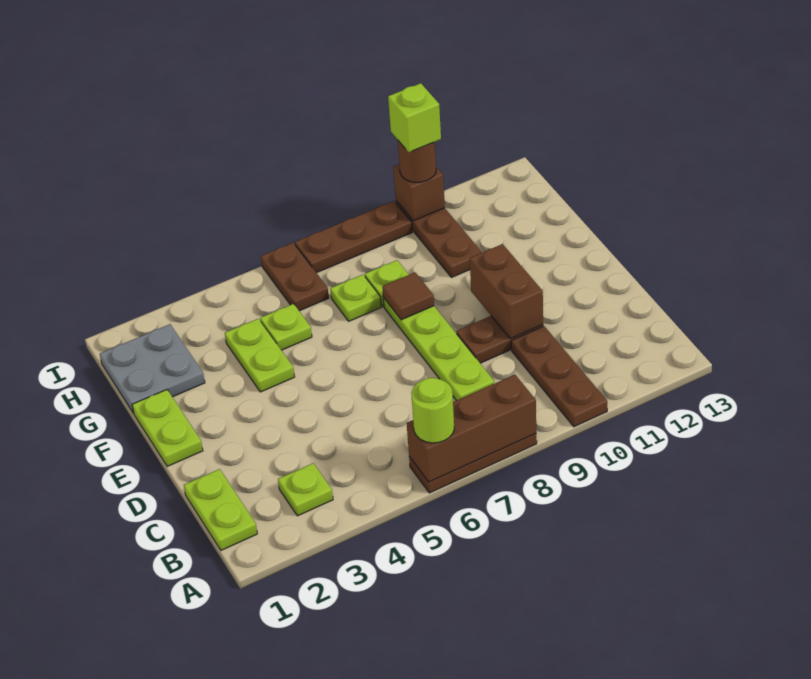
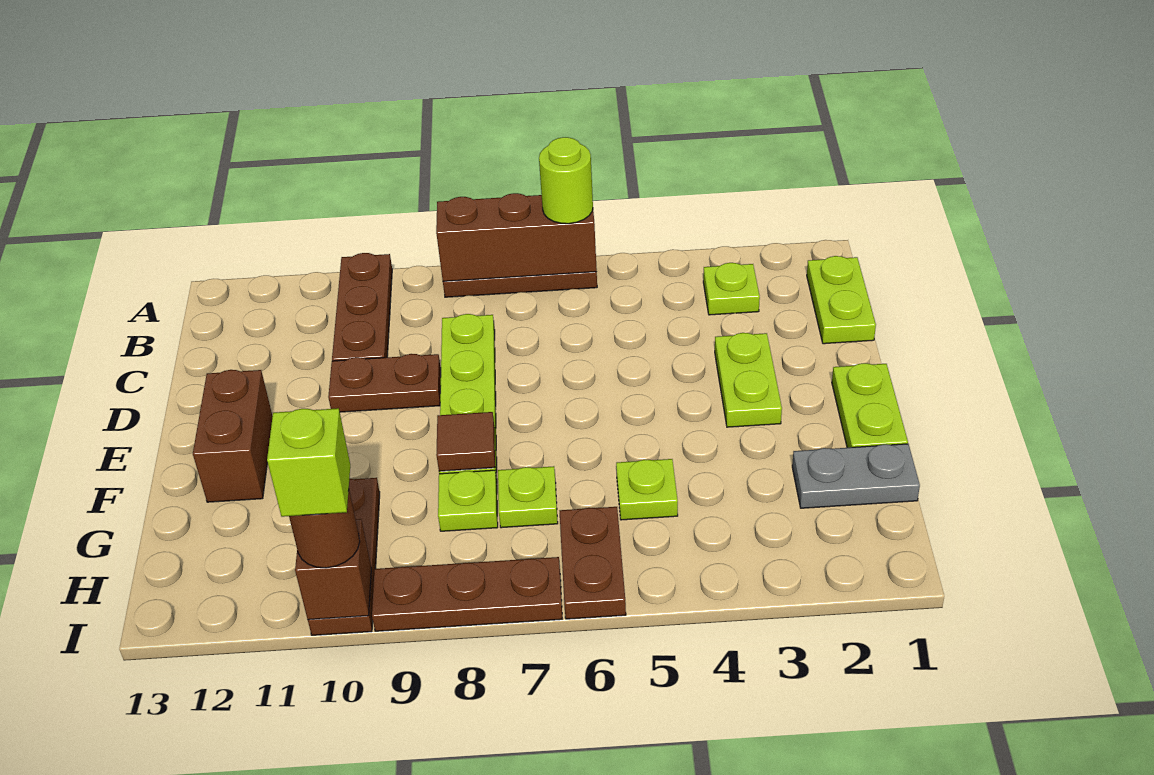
brown 1x2 brick [470,244,543,339] -> brown 1x2 brick moved to [193,370,273,502]
lime 1x2 plate [225,319,295,392] -> lime 1x2 plate moved to [715,333,782,427]
grey 2x2 plate [100,324,205,413] -> grey 1x2 plate [792,444,920,508]

